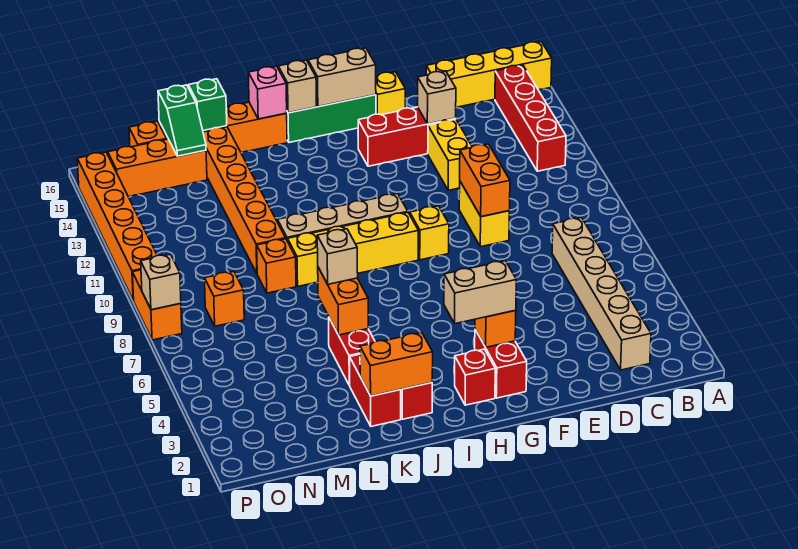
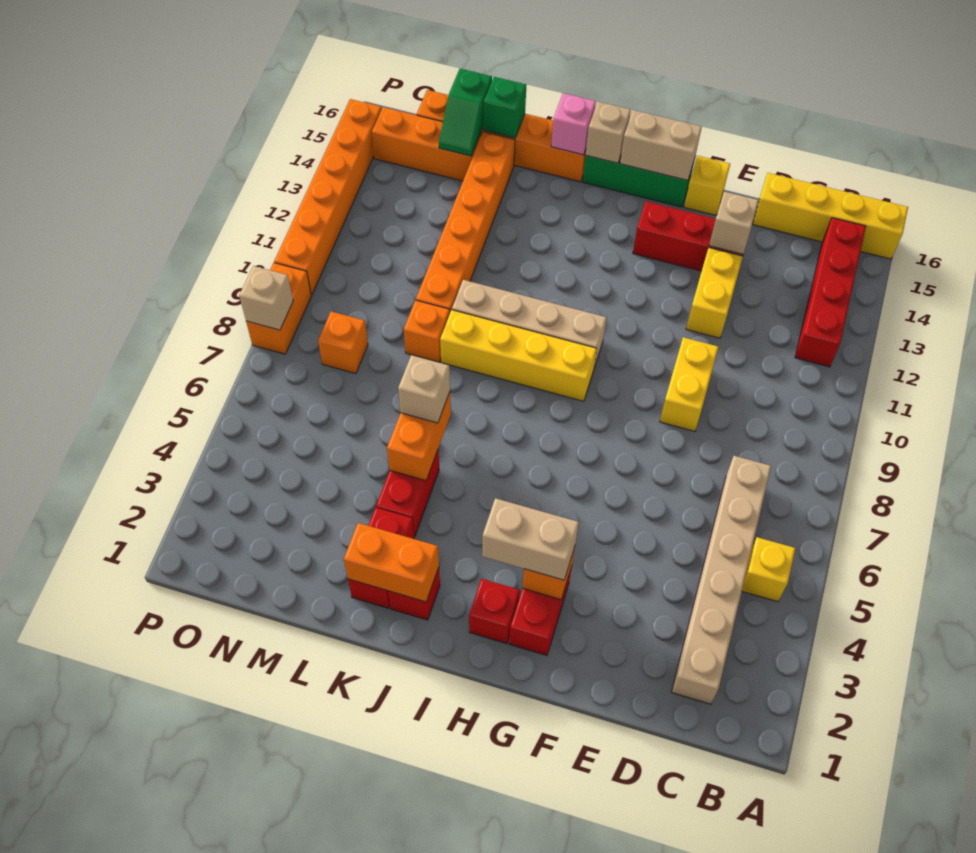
orange 1x2 brick [460,144,510,217] -> none
yellow 1x1 brick [410,206,449,260] -> yellow 1x1 brick moved to [742,537,795,602]

